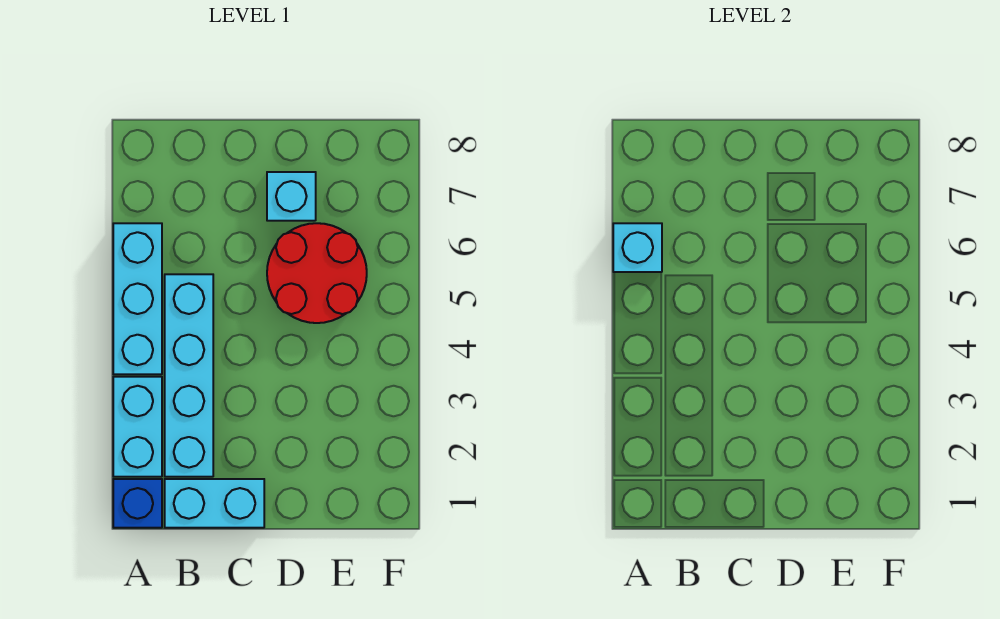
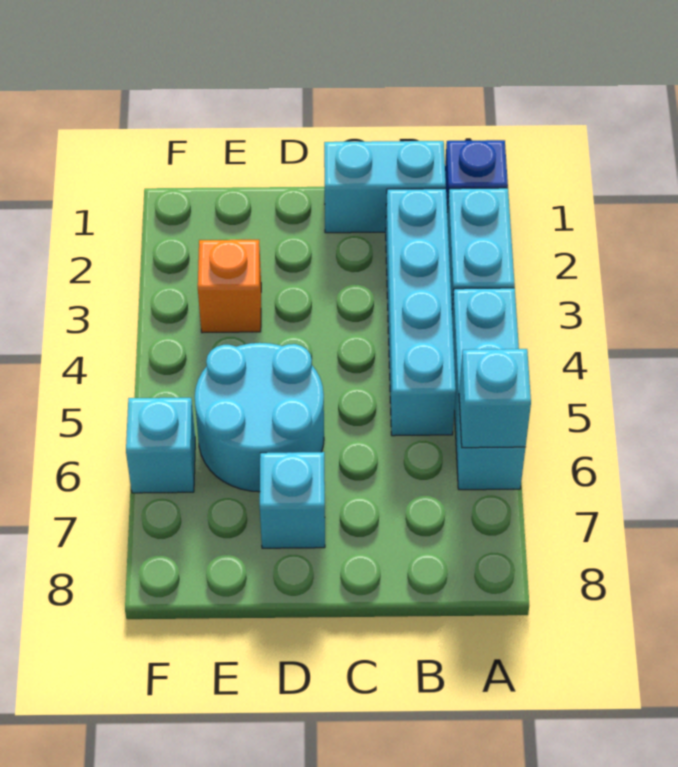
red 2x2 round brick [267,223,367,323] -> cyan 2x2 round brick [195,343,324,492]
none -> orange 1x1 brick [198,240,261,333]
none -> cyan 1x1 brick [126,398,195,493]

